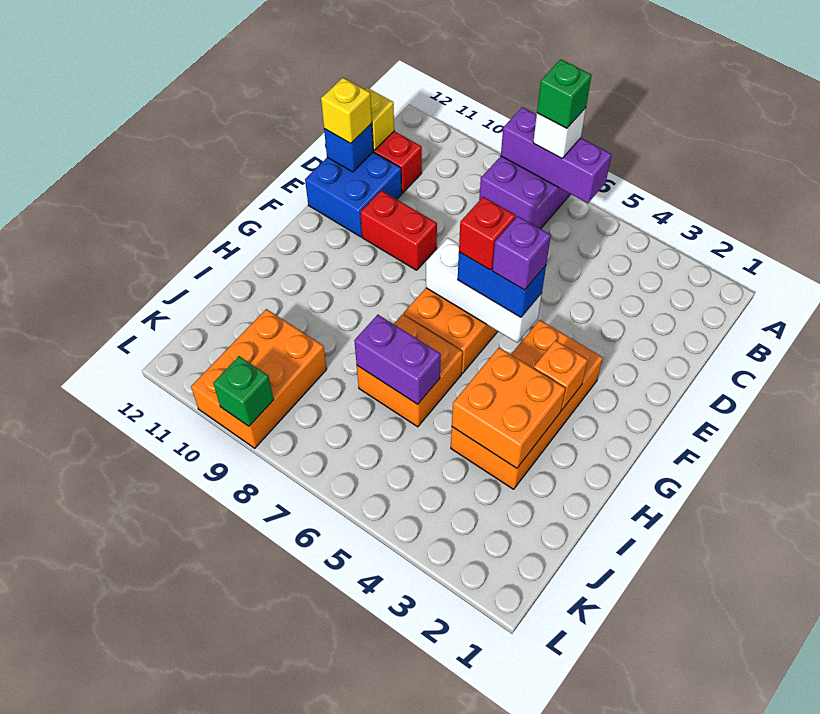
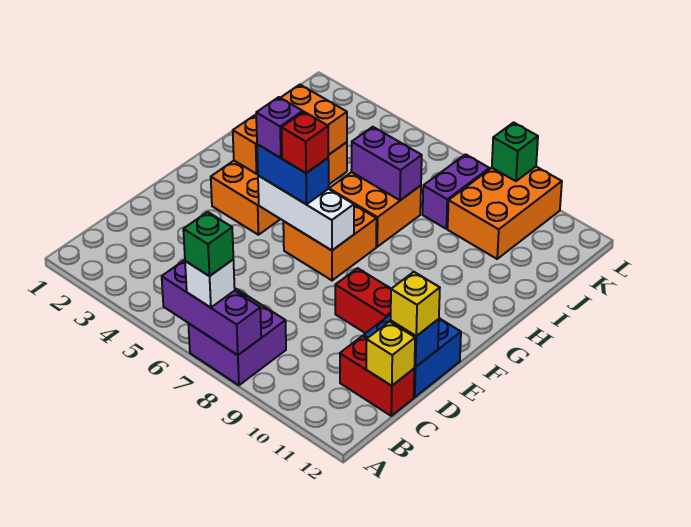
none -> purple 1x2 brick [423,154,490,229]

